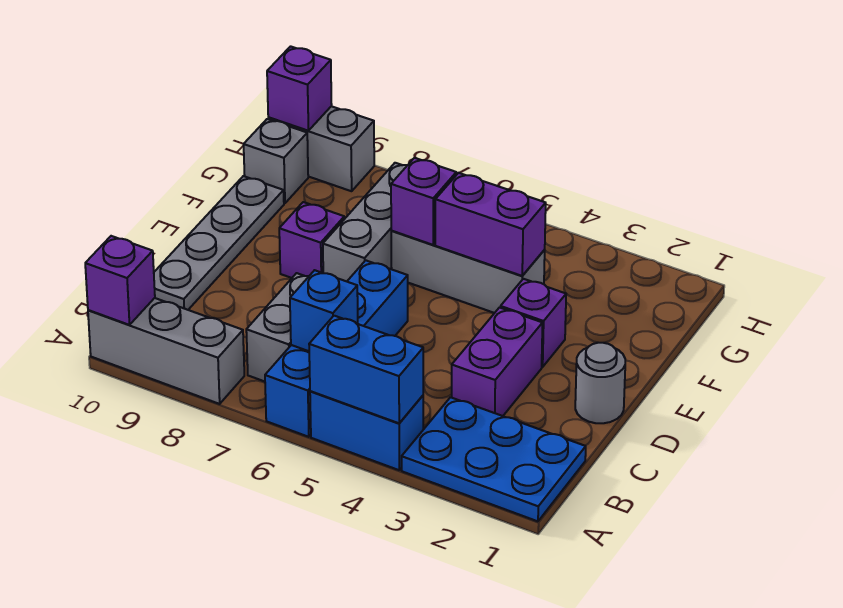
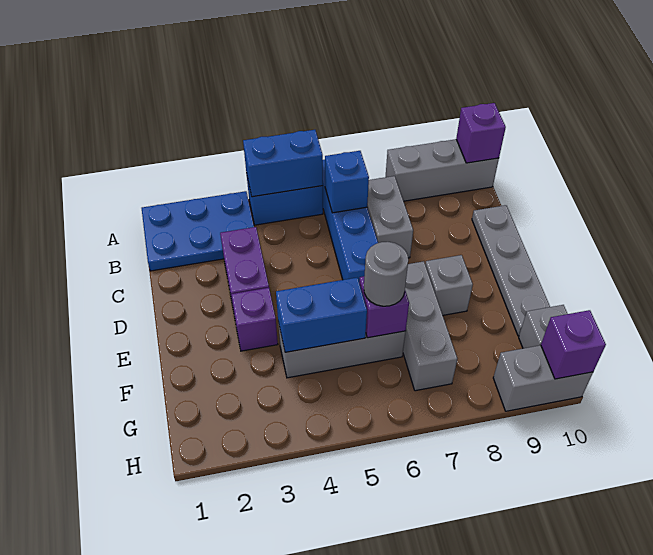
grey 1x1 round brick [575,343,625,423] -> grey 1x1 round brick moved to [364,242,408,306]
purple 1x1 brick [279,202,344,278] -> grey 1x1 brick [425,255,473,315]
purple 1x2 brick [435,173,546,276] -> blue 1x2 brick [276,278,367,352]

